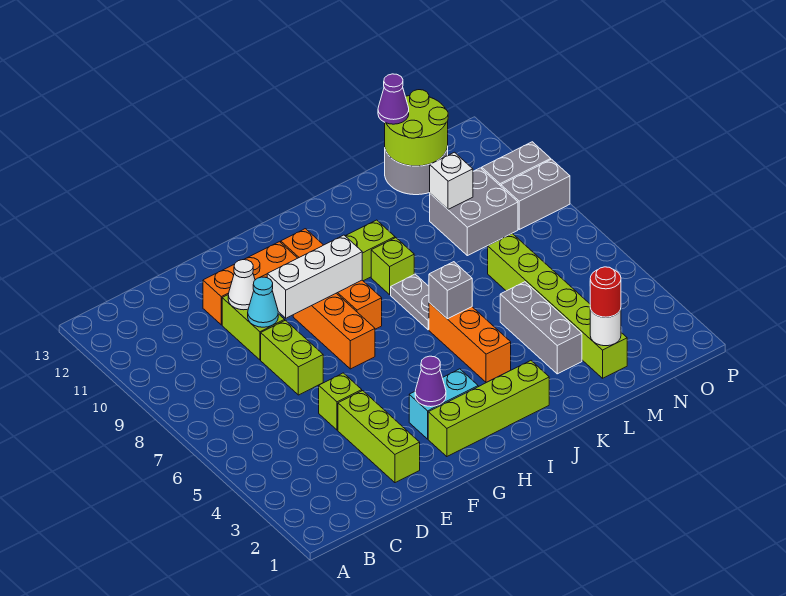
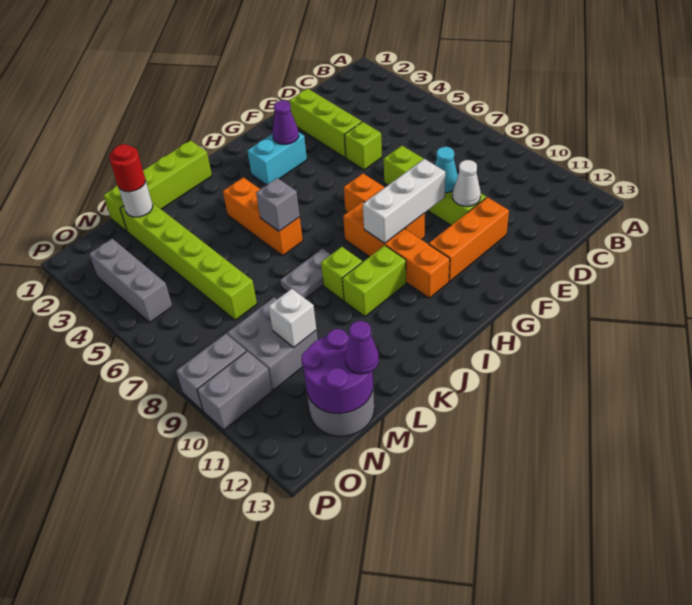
lime 1x4 brick [428,361,549,457] -> lime 1x4 brick moved to [103,140,212,231]
grey 1x2 plate [391,274,429,330] -> grey 1x2 plate turned to [280,248,331,299]
grey 1x3 brick [500,282,582,374] -> grey 1x3 brick moved to [89,239,172,322]
lime 2x2 round brick [385,90,448,166] -> purple 2x2 round brick [301,329,373,414]

